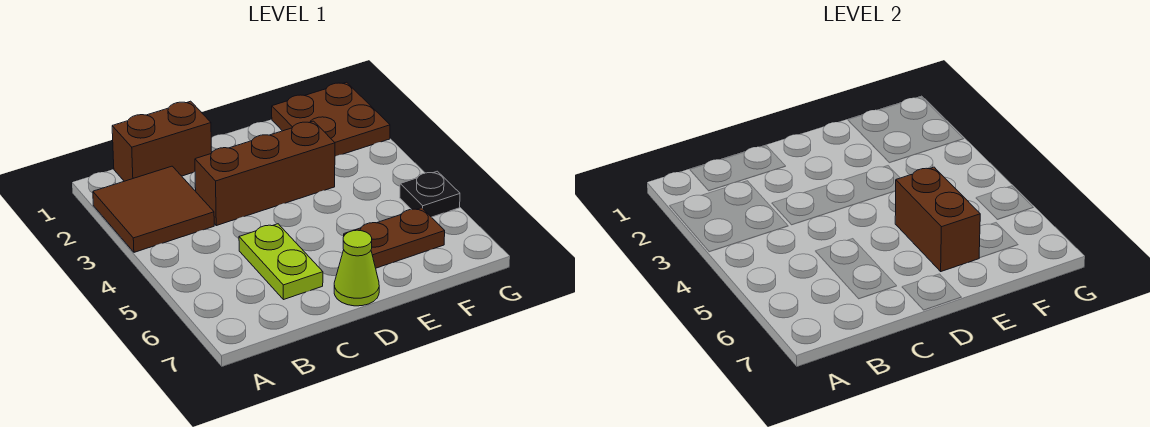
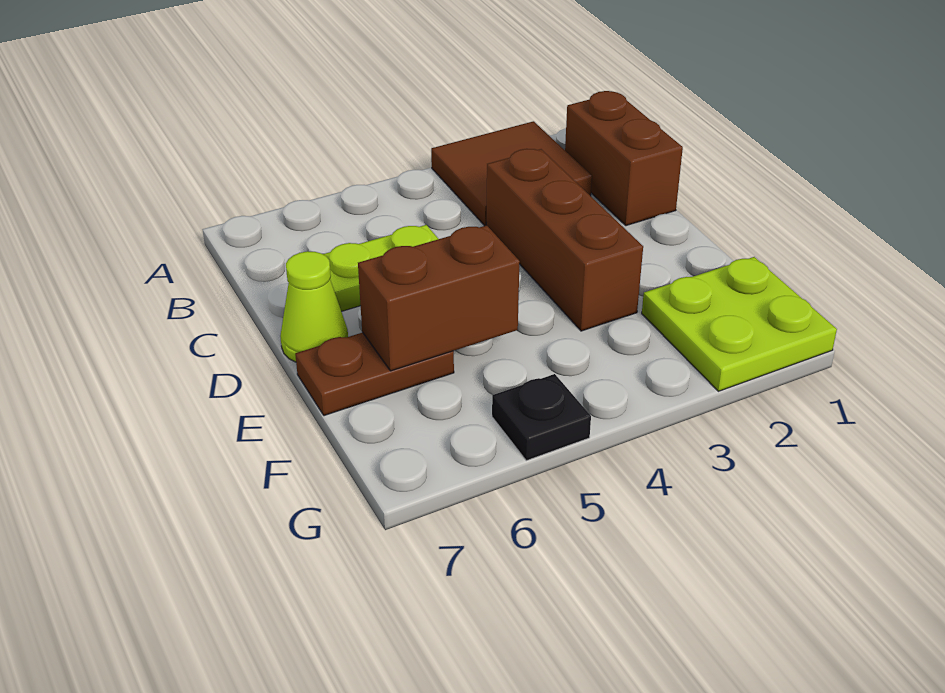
brown 1x2 plate [344,208,445,268] -> brown 1x2 plate turned to [295,332,454,416]
brown 2x2 plate [272,82,390,156] -> lime 2x2 plate [642,257,837,391]

